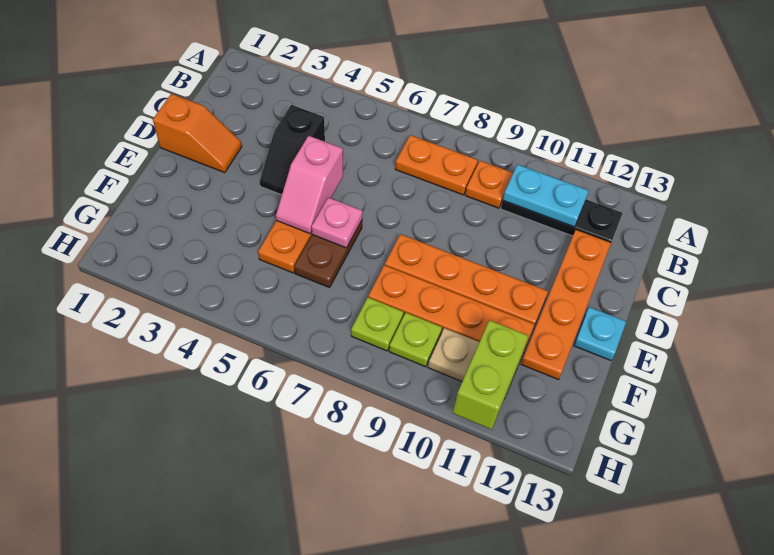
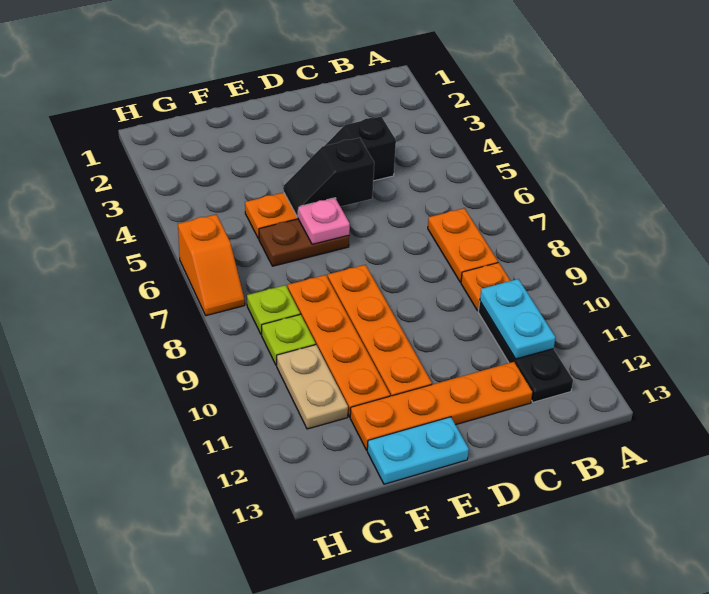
orange 1x2 slope [153,94,242,173] -> orange 1x2 slope moved to [178,214,245,316]
pink 1x2 slope [276,136,343,234] -> black 1x2 slope [284,138,374,217]
cyan 1x1 plate [574,307,626,360] -> cyan 1x2 plate [367,417,469,484]
lime 1x2 brick [453,320,528,429] -> none

